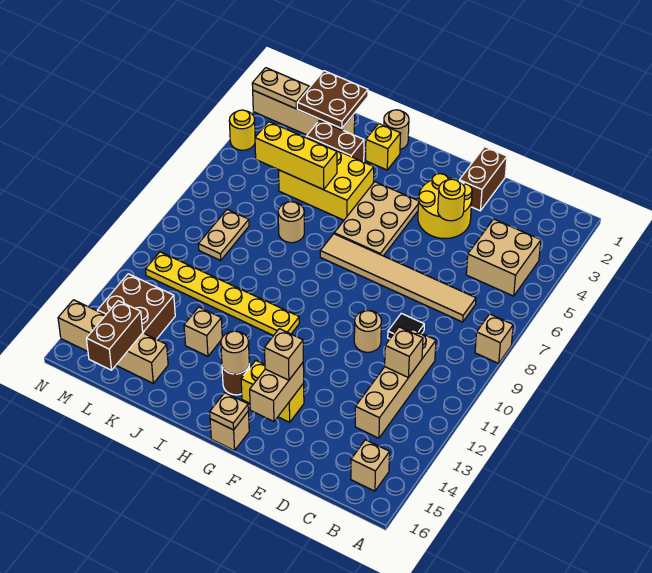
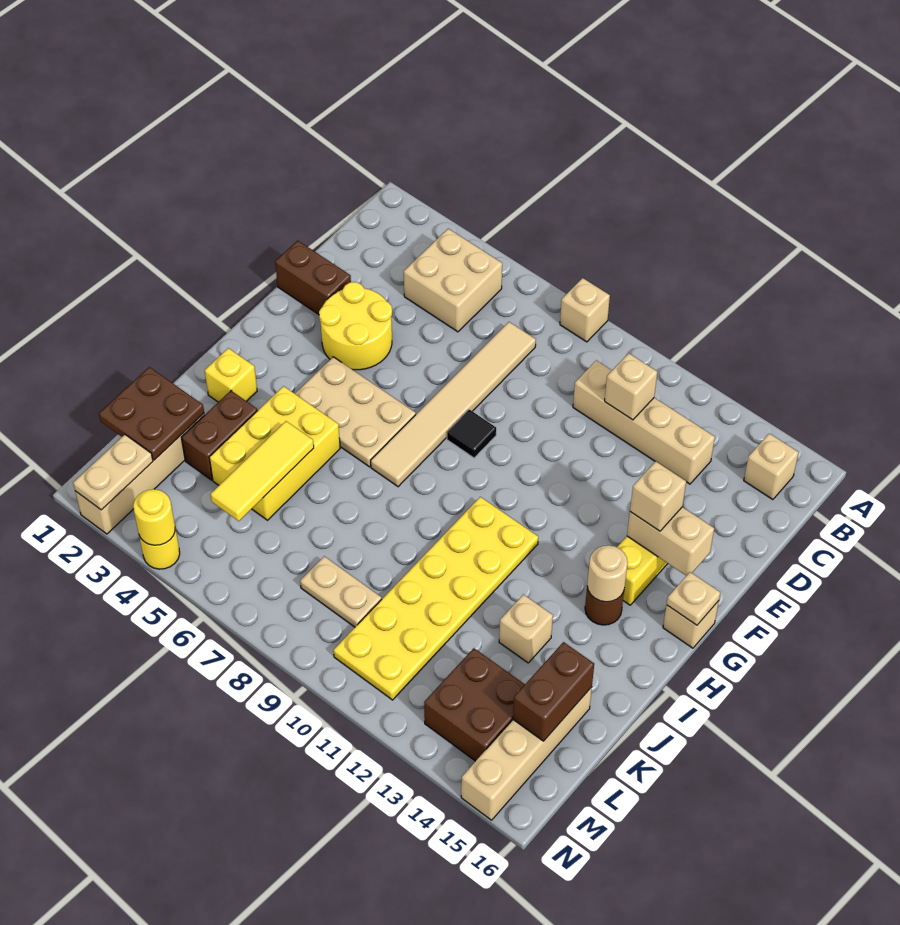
black 1x1 tile [388,313,424,339] -> black 1x1 tile moved to [447,409,496,458]
yellow 1x1 round brick [438,179,465,221] -> yellow 1x1 round brick moved to [133,489,175,545]
tan 1x1 round brick [354,311,381,352] -> none
yellow 1x6 plate [146,252,299,336] -> yellow 2x6 plate [333,497,538,700]
tan 1x1 round brick [384,110,409,149] -> none
yellow 1x3 brick [255,122,337,190] -> yellow 1x3 tile [211,421,314,521]
tan 1x1 round brick [278,202,304,243] -> none
brown 1x2 brick [86,301,143,370] -> brown 1x2 brick turned to [513,642,594,741]

